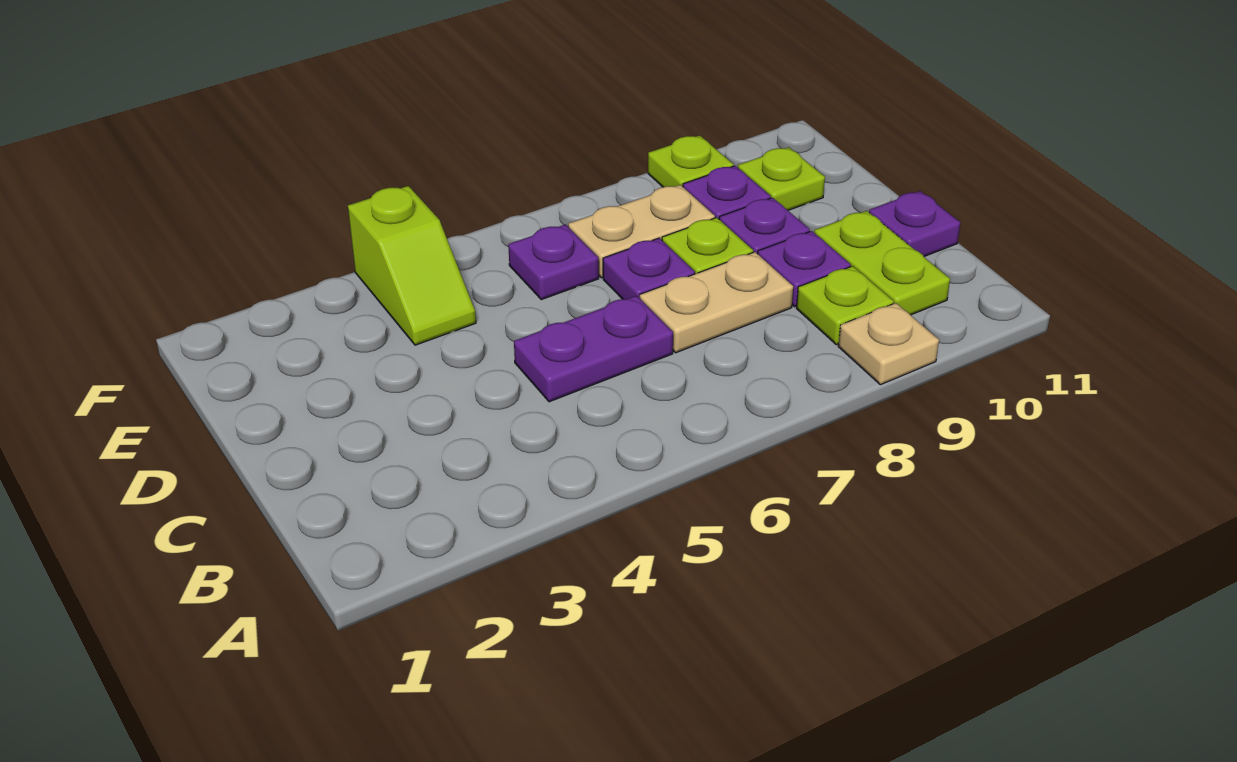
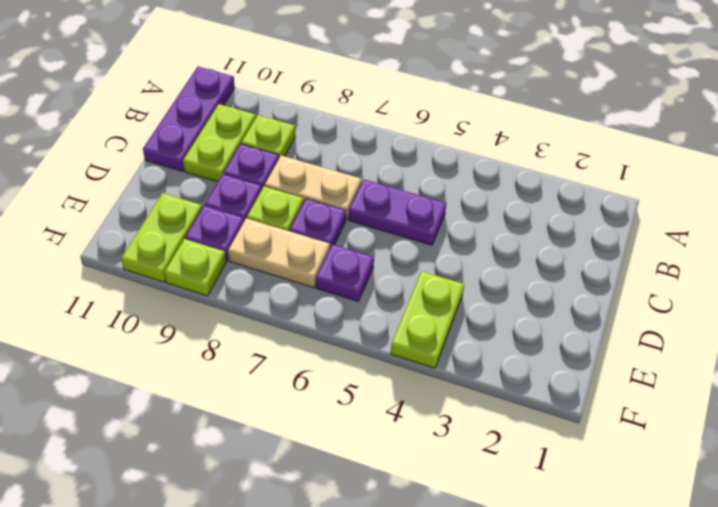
tan 1x1 plate [838,303,939,385] -> none
purple 1x1 plate [869,191,960,256] -> purple 1x3 plate [143,67,235,171]
lime 1x2 slope [348,186,476,345] -> lime 1x2 plate [391,271,464,368]
lime 1x1 plate [738,147,825,210] -> lime 1x2 plate [121,193,202,282]

